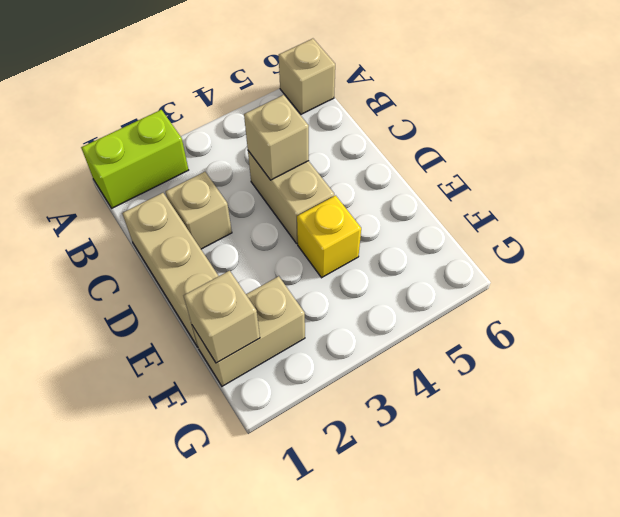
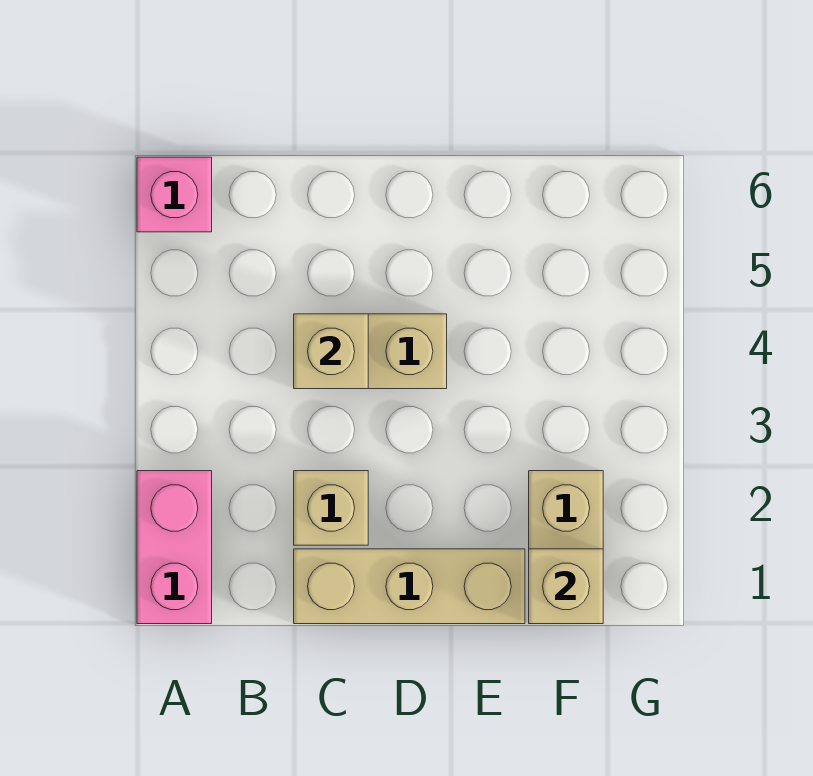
lime 1x2 brick [81,110,188,208] -> pink 1x2 brick [137,471,212,624]
tan 1x1 brick [279,39,335,114] -> pink 1x1 brick [137,157,212,232]
yellow 1x1 brick [297,195,361,278] -> none

